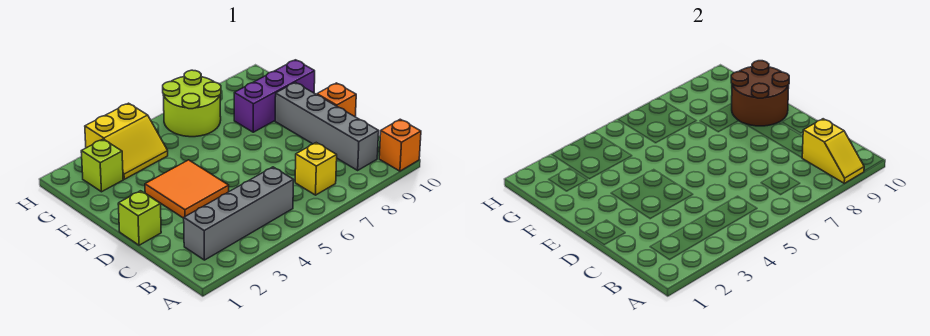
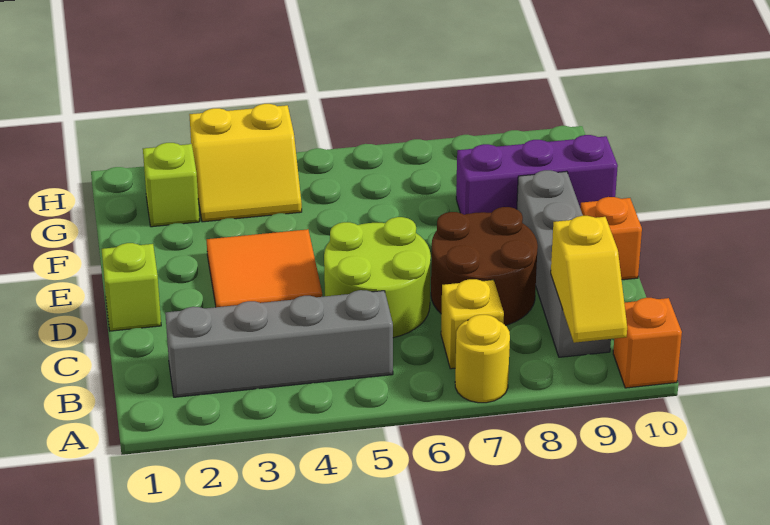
none -> yellow 1x1 round brick [455,315,510,403]
brown 2x2 round brick [731,61,789,126] -> brown 2x2 round brick moved to [431,207,538,325]
lime 2x2 round brick [163,70,221,137] -> lime 2x2 round brick moved to [324,217,431,338]

